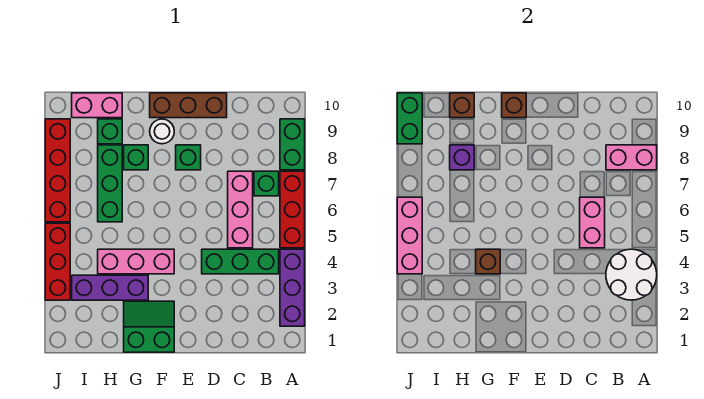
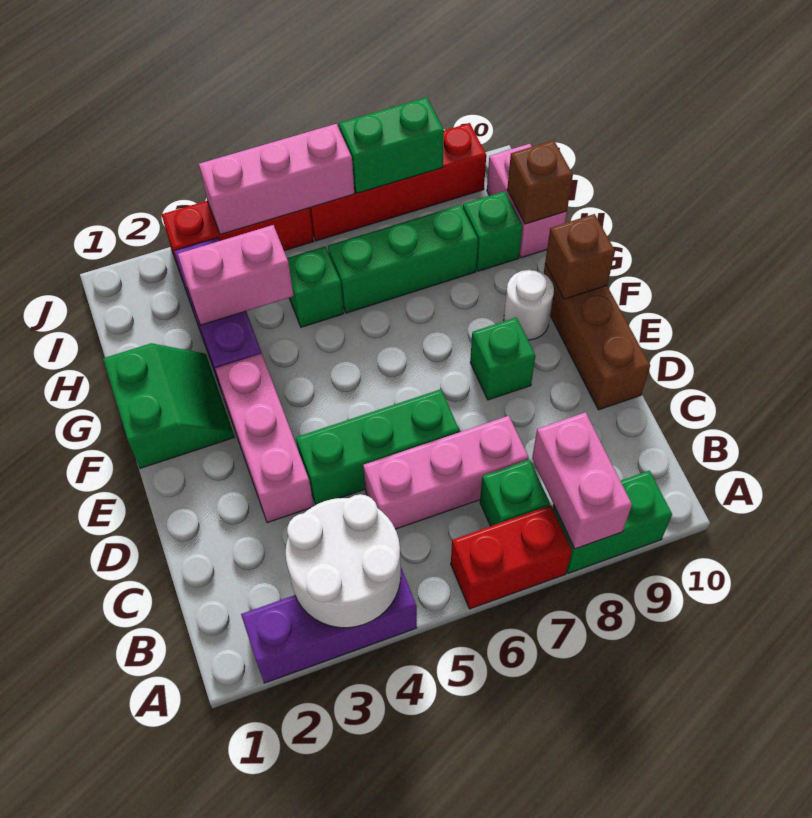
red 1x3 brick [280,171,305,248] -> red 1x2 brick [451,505,572,609]
green 1x3 brick [202,249,279,274] -> green 1x3 brick turned to [296,389,459,505]
pink 1x2 brick [580,197,605,248] -> pink 1x2 brick moved to [178,225,294,325]
pink 1x3 brick [98,249,174,274] -> pink 1x3 brick moved to [215,354,314,523]
brown 1x1 brick [476,249,500,274] -> none
green 1x1 brick [124,145,148,170] -> green 1x1 brick moved to [287,246,344,327]
purple 1x1 brick [450,145,474,170] -> none
green 1x2 brick [397,93,422,144] -> green 1x2 brick moved to [339,97,444,193]

